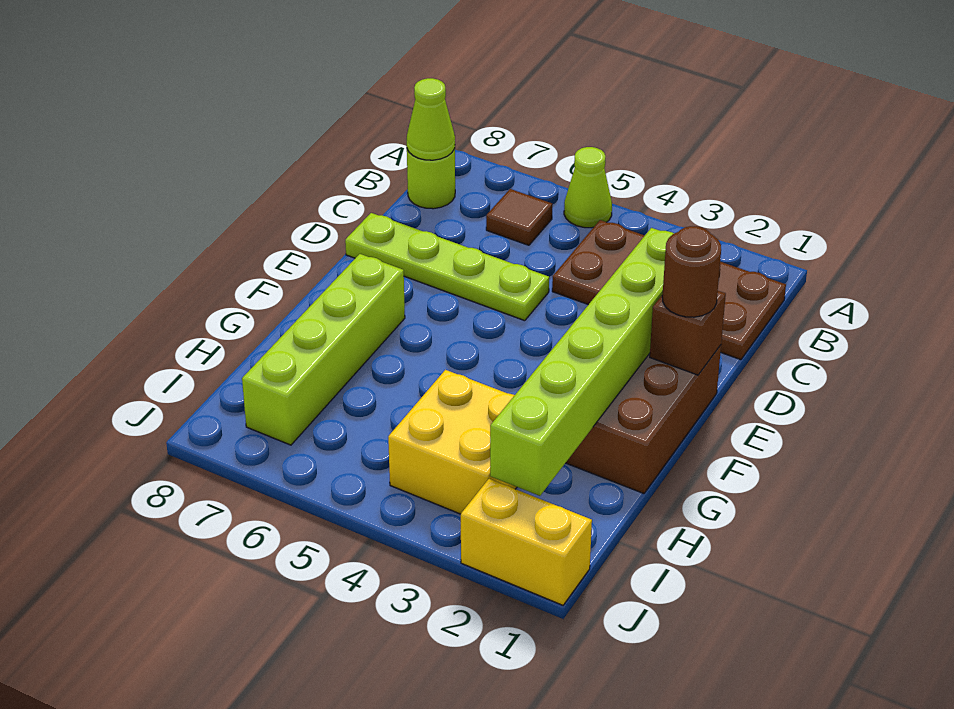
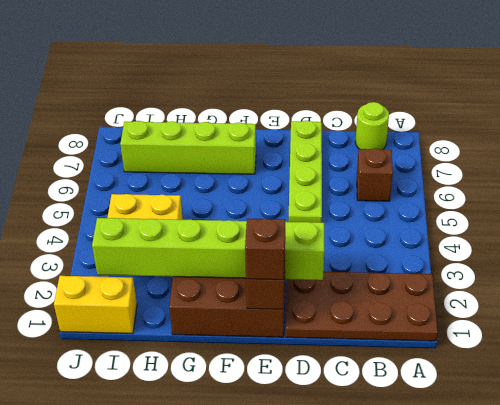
lime 1x1 cone [564,147,612,228] -> none
brown 2x4 plate [552,220,786,360] -> brown 2x4 plate turned to [286,272,438,341]
brown 1x1 tile [486,189,552,245] -> brown 1x1 brick [357,148,393,201]
lime 1x1 cone [407,78,455,160] -> none
brown 1x1 round brick [662,226,721,317] -> brown 1x1 brick [245,218,285,280]
yellow 1x2 brick [461,479,592,605] -> yellow 1x2 brick turned to [54,276,137,334]

